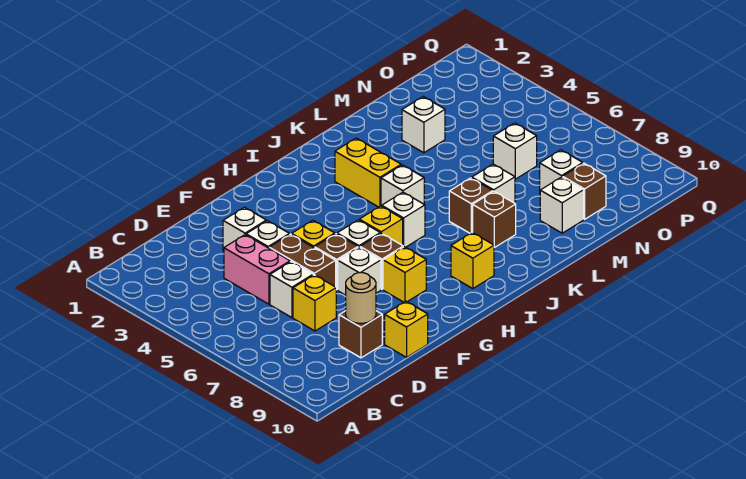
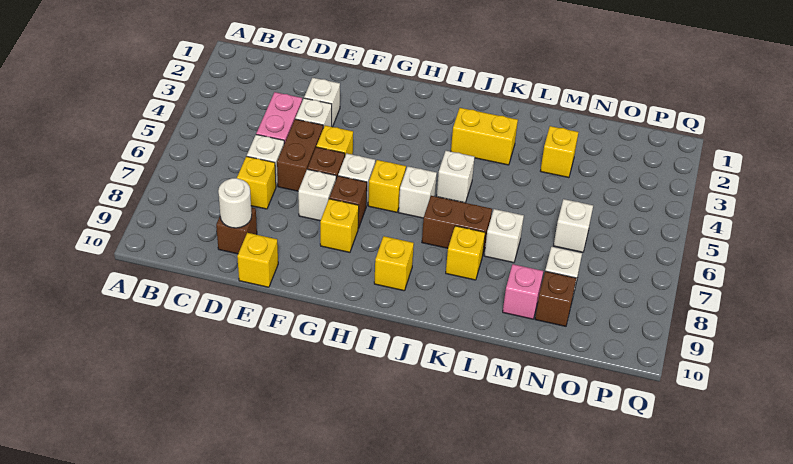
tan 1x1 round brick [346,273,376,323] -> white 1x1 round brick [218,178,252,228]
yellow 1x2 brick [335,138,401,207] -> yellow 1x2 brick turned to [451,108,518,165]
brown 1x1 brick [449,178,493,233] -> brown 1x2 brick [422,196,492,253]
brown 1x1 brick [473,191,516,247] -> yellow 1x1 brick [446,226,485,280]
white 1x1 brick [402,97,445,153] -> yellow 1x1 brick [541,126,578,178]
white 1x1 brick [540,177,584,233] -> pink 1x1 brick [503,264,543,319]

